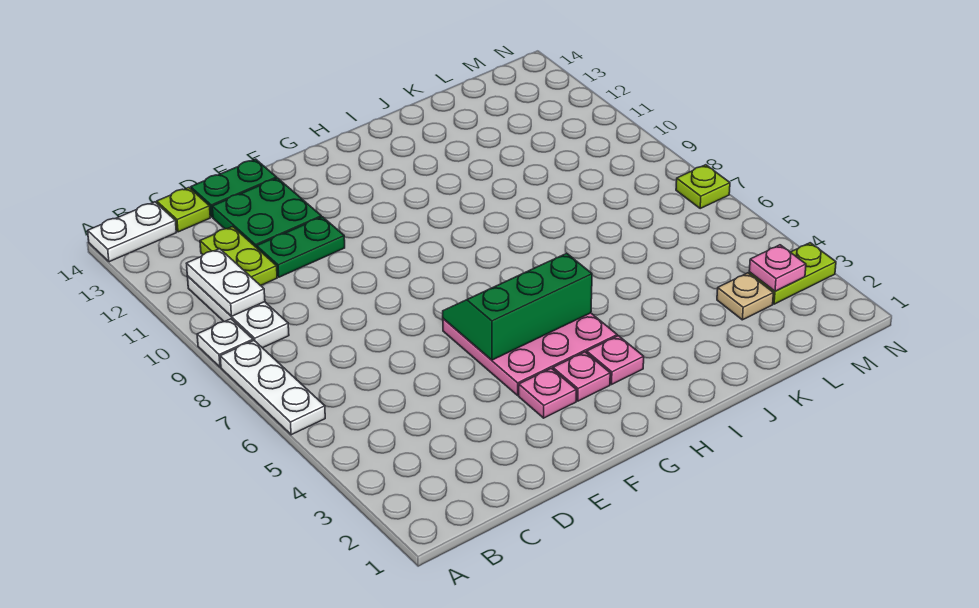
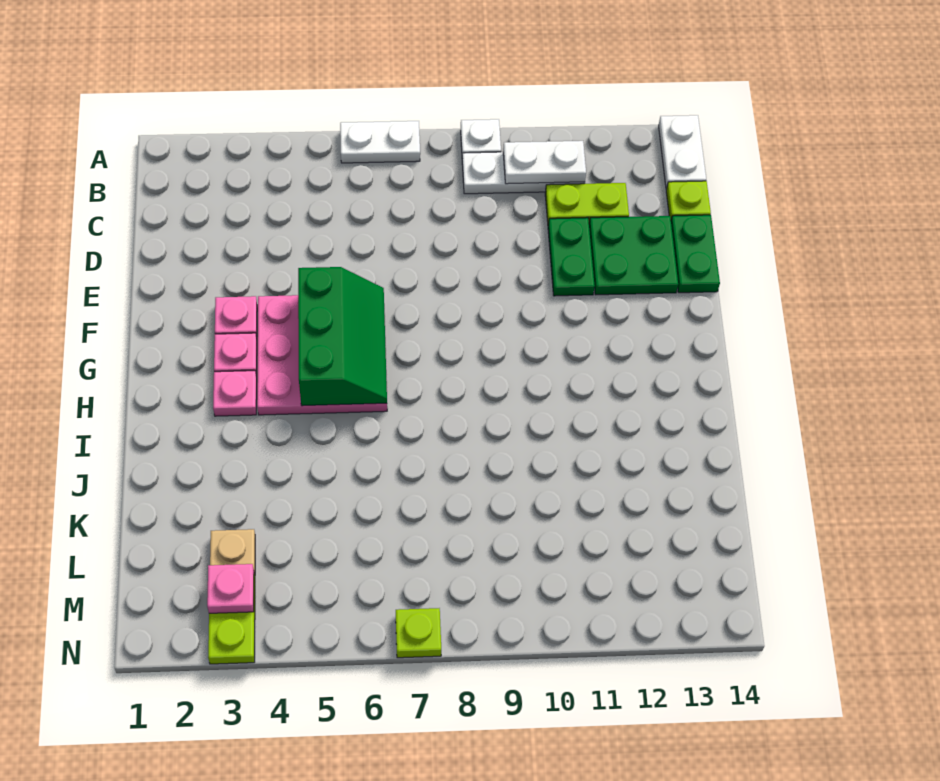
white 1x3 plate [220,341,325,435] -> white 1x2 plate [340,121,420,163]

